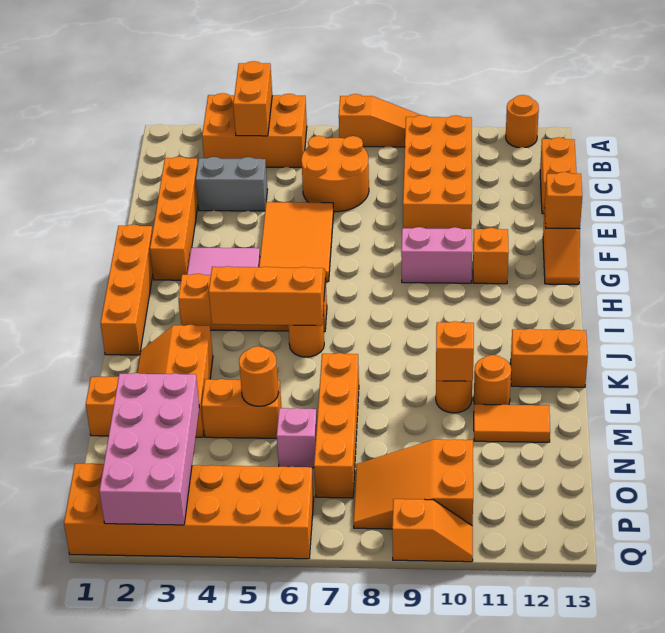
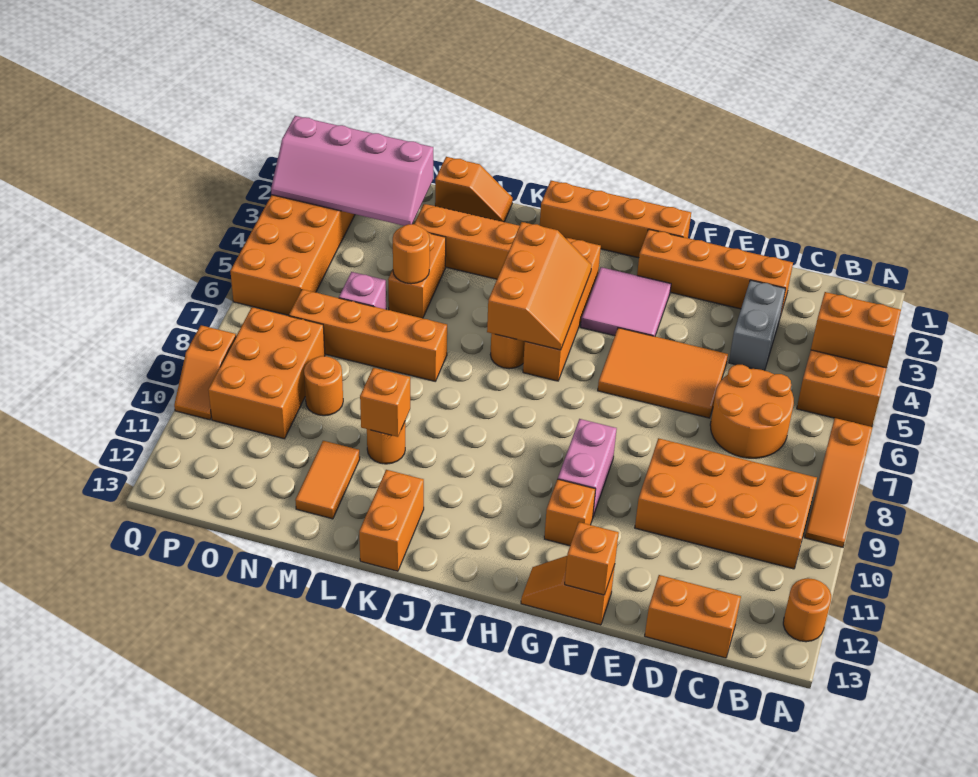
orange 1x1 round brick [474,355,511,405] -> orange 1x1 round brick moved to [304,356,343,416]
pink 2x4 brick [99,373,199,525] -> pink 2x4 slope [271,116,433,226]
orange 2x3 slope [353,439,473,529] -> orange 2x3 brick [208,307,325,439]

